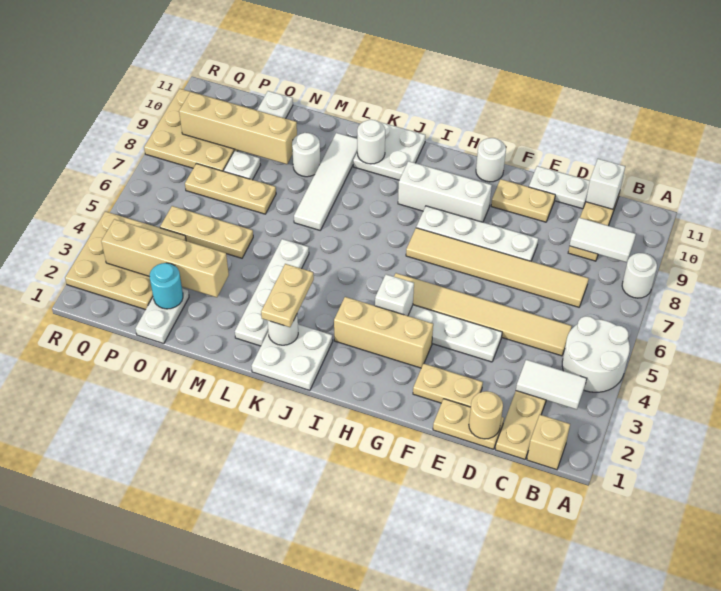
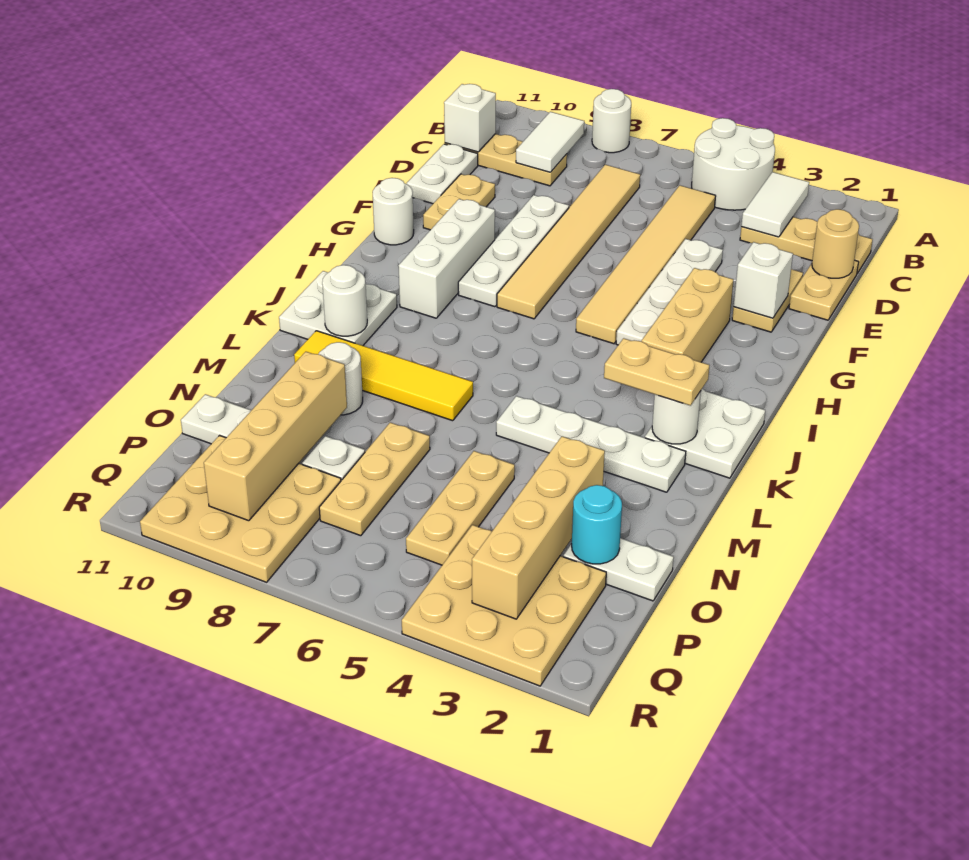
tan 1x1 brick [527,415,570,470] -> none
white 1x1 brick [375,274,414,316] -> white 1x1 brick moved to [734,242,793,318]
white 1x4 tile [294,133,357,230] -> yellow 1x4 tile [294,331,473,421]

